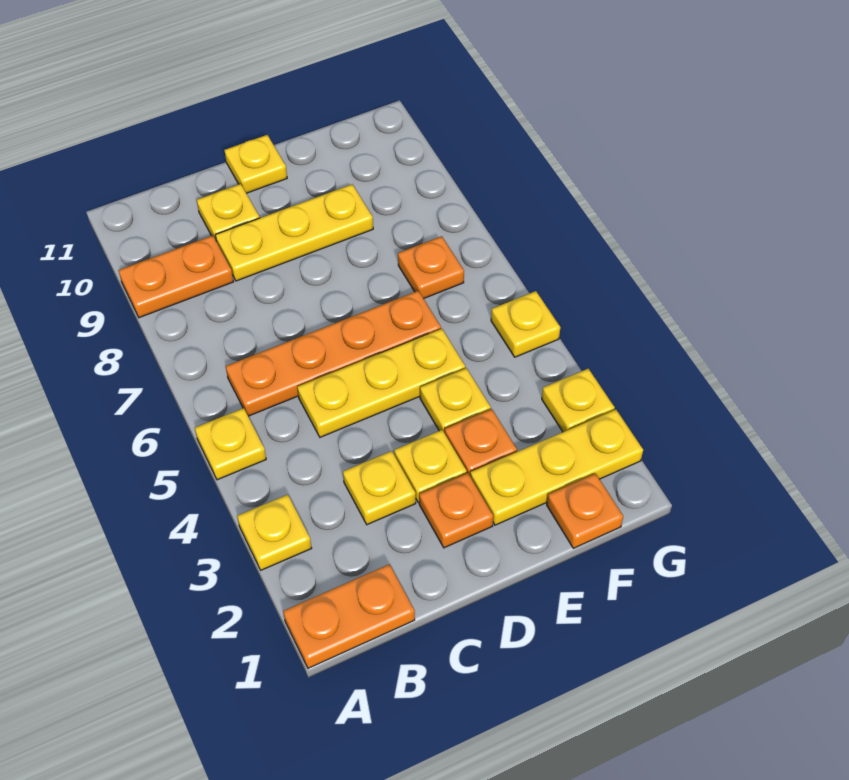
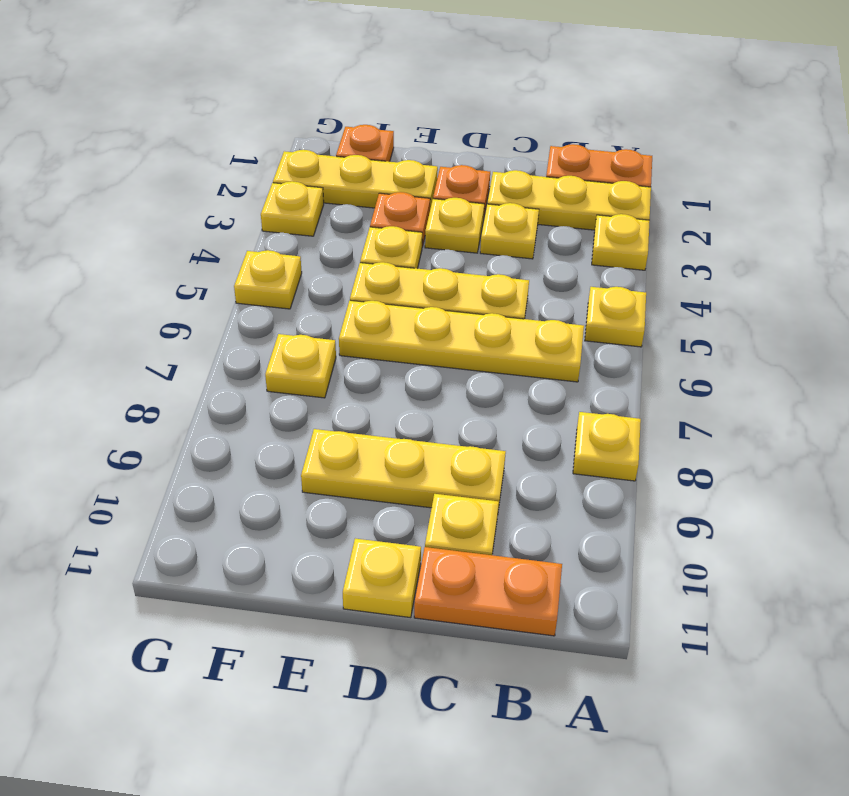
none -> yellow 1x3 plate [487,170,651,230]
none -> yellow 1x1 plate [573,412,641,481]
orange 1x2 plate [118,236,233,318] -> orange 1x2 plate moved to [414,547,562,636]
orange 1x4 plate [226,291,441,416] -> yellow 1x4 plate [339,300,584,382]
orange 1x1 plate [398,236,464,299] -> yellow 1x1 plate [265,334,336,398]

